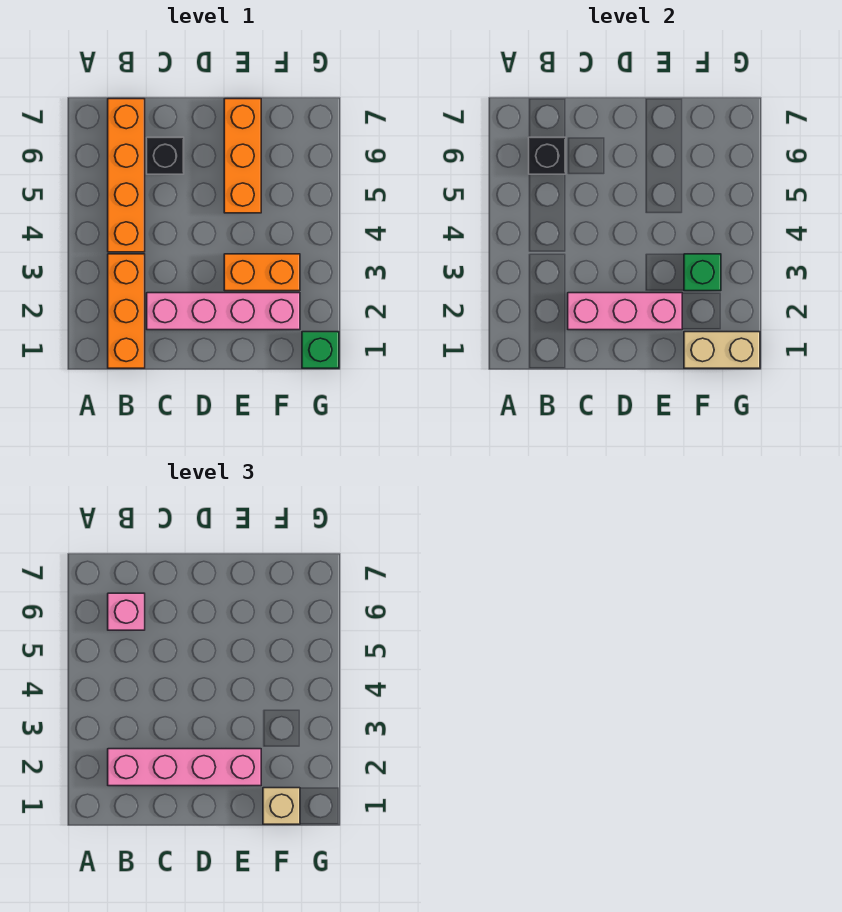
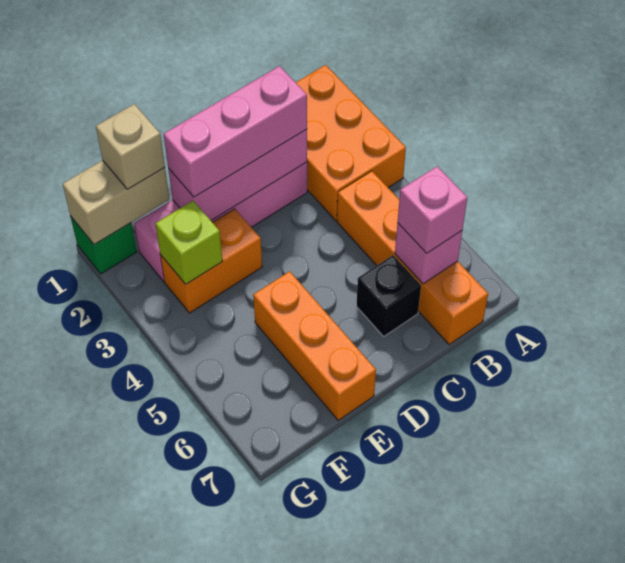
orange 1x3 brick [108,254,145,368] -> orange 2x3 brick [296,65,406,220]
pink 1x4 brick [108,749,261,786] -> pink 1x3 brick [164,66,307,197]
black 1x1 brick [529,137,566,174] -> pink 1x1 brick [395,223,462,284]
green 1x1 brick [684,254,721,291] -> lime 1x1 brick [155,201,222,284]

